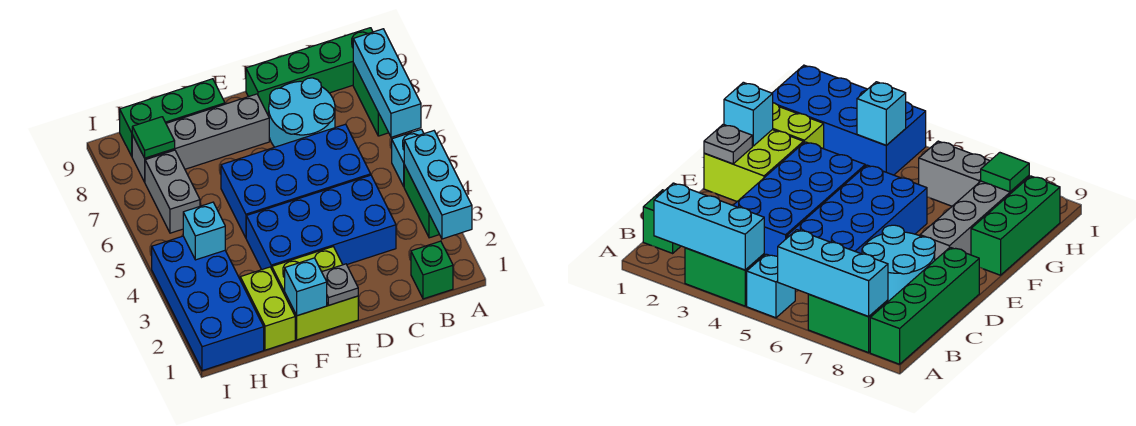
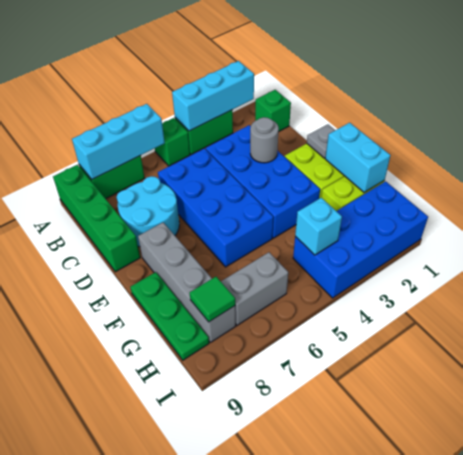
cyan 1x1 brick [392,129,424,186] -> green 1x1 brick [155,118,190,166]
none -> grey 1x1 round brick [250,117,279,163]
cyan 1x1 brick [285,258,327,316] -> cyan 1x2 brick [325,123,391,192]
green 1x3 brick [120,79,225,156] -> green 1x3 plate [130,272,209,360]

